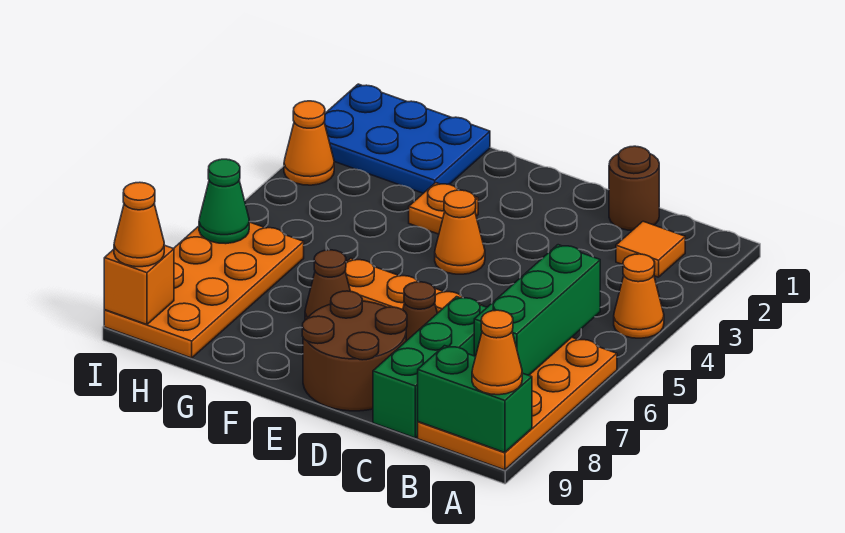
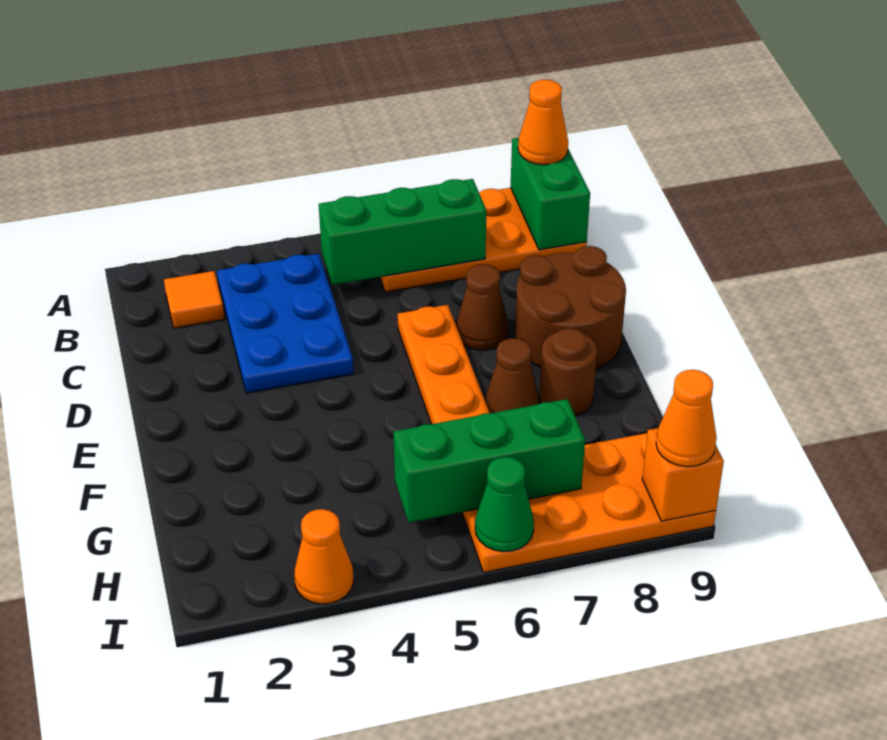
orange 1x1 cone [614,254,664,338] -> none
brown 1x1 round brick [609,146,659,230] -> brown 1x1 round brick moved to [539,328,597,416]
green 1x3 brick [373,297,487,438] -> green 1x3 brick moved to [393,399,585,522]
orange 1x1 cone [435,190,485,274] -> none
orange 1x1 plate [409,183,478,234] -> none
blue 2x3 plate [324,84,490,193] -> blue 2x3 plate moved to [217,254,353,393]

